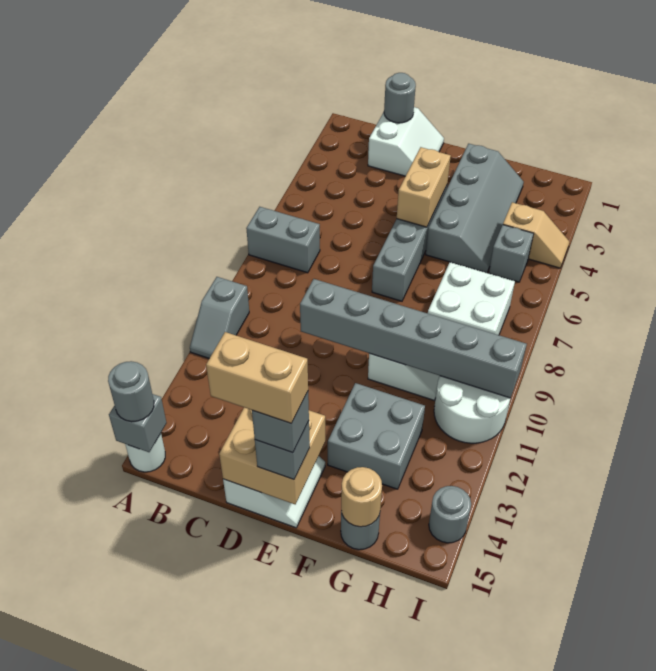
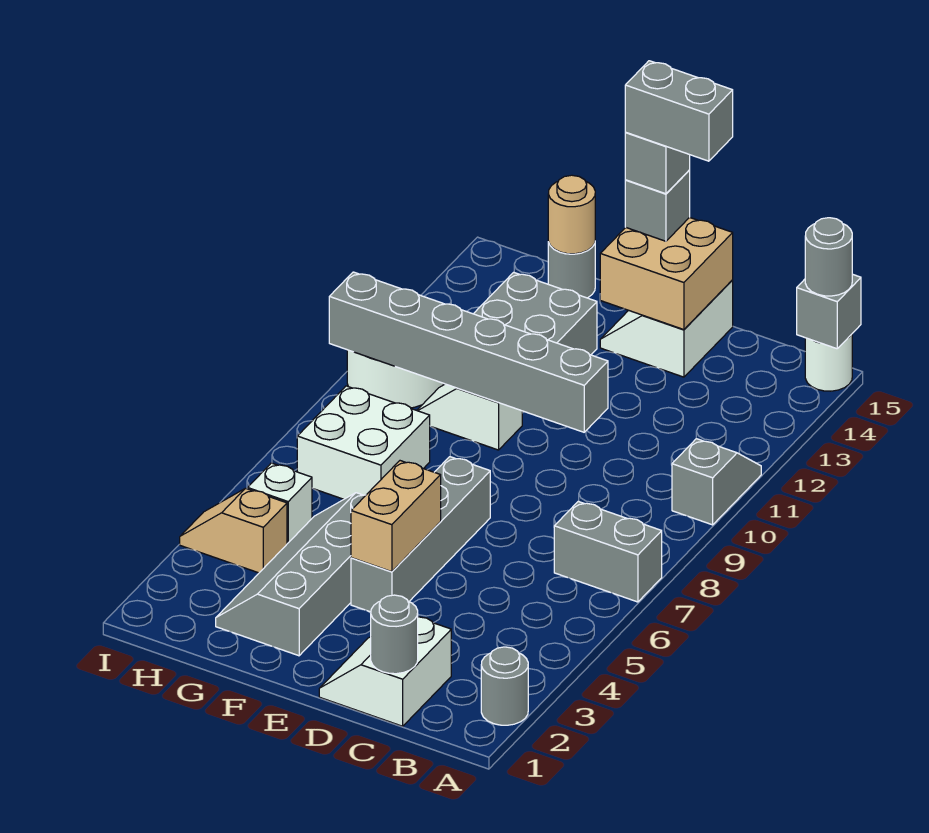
tan 1x2 brick [206,332,308,424] -> grey 1x2 brick [625,61,733,161]
grey 1x1 brick [489,225,534,282] -> white 1x1 brick [248,463,312,544]
grey 1x1 round brick [429,486,471,543] -> grey 1x1 round brick moved to [481,647,528,725]

